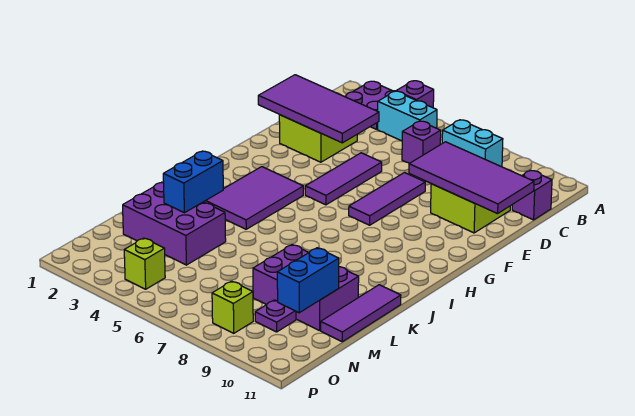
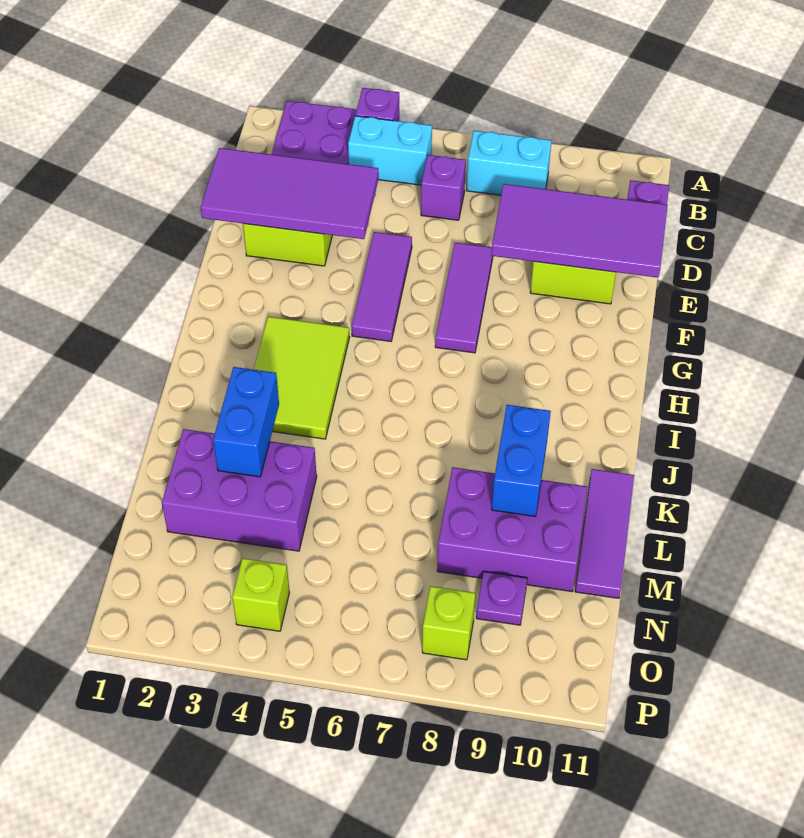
purple 2x3 tile [204,167,303,229] -> lime 2x3 tile [254,317,350,439]
blue 1x2 brick [277,248,339,313] -> blue 1x2 brick moved to [492,405,551,517]

